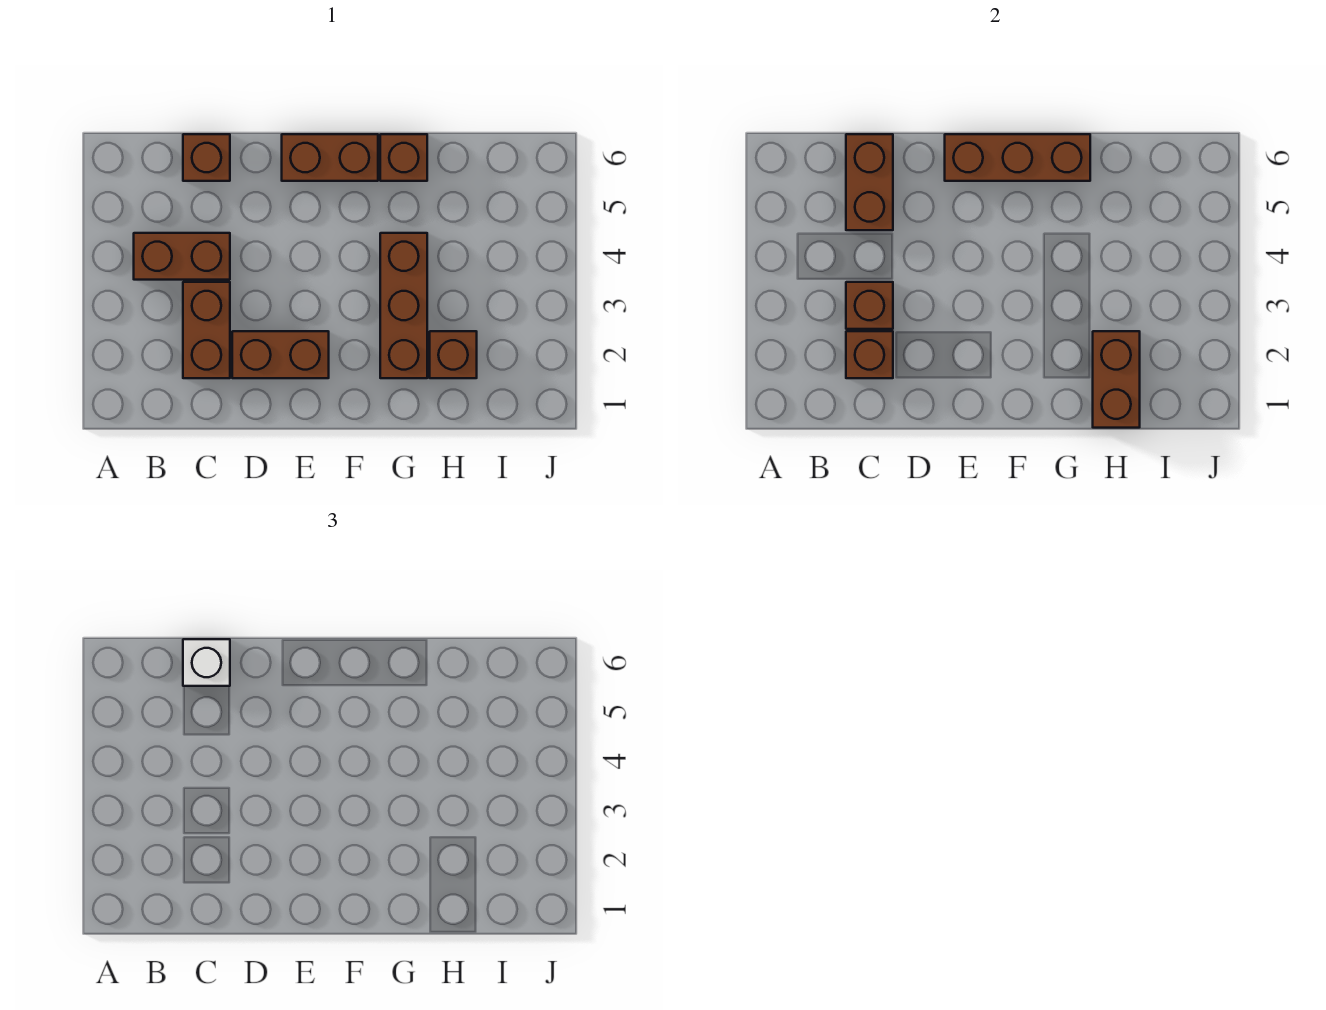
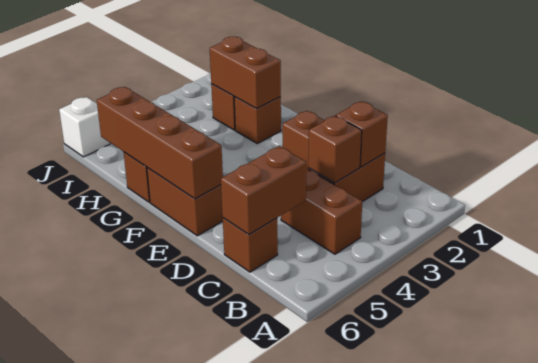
white 1x1 brick [183,639,230,686] -> white 1x1 brick moved to [59,97,110,157]
brown 1x3 brick [945,134,1090,181] -> brown 1x4 brick [97,87,223,199]
brown 1x3 brick [380,233,427,378] -> brown 1x1 brick [234,97,281,144]
brown 1x2 brick [1093,331,1140,428] -> brown 1x2 brick turned to [210,37,281,109]

